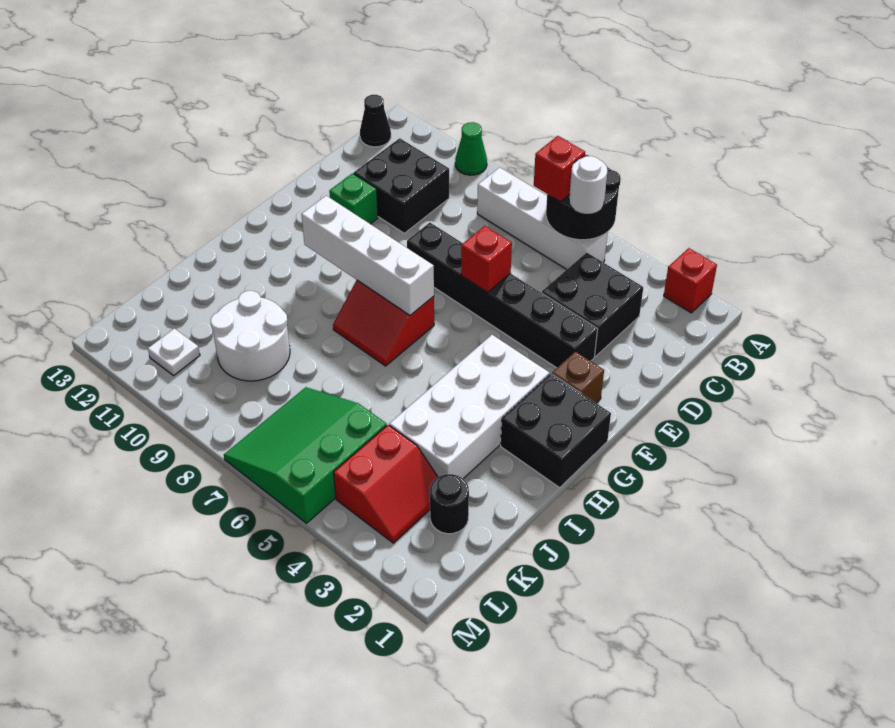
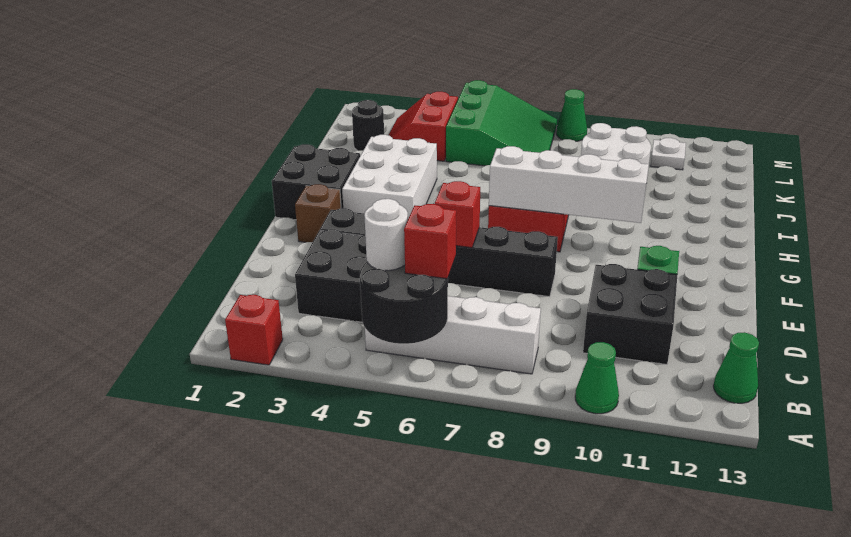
black 1x1 cone [360,95,391,147] -> green 1x1 cone [713,332,759,403]
white 2x4 brick [389,335,550,479] -> white 2x3 brick [342,135,437,219]
none -> green 1x1 cone [556,89,587,141]

